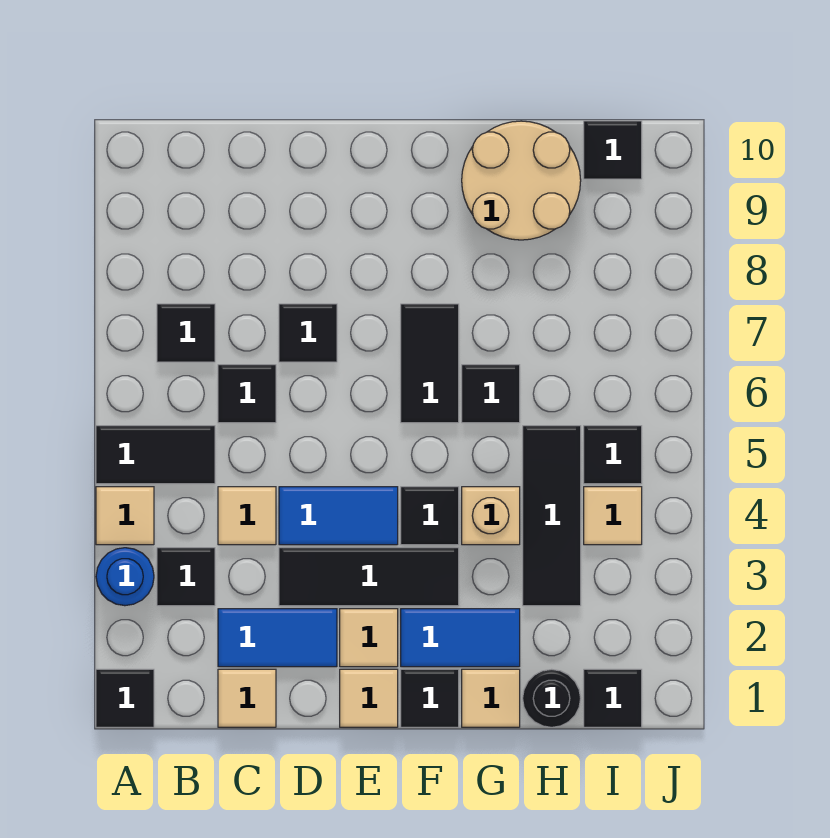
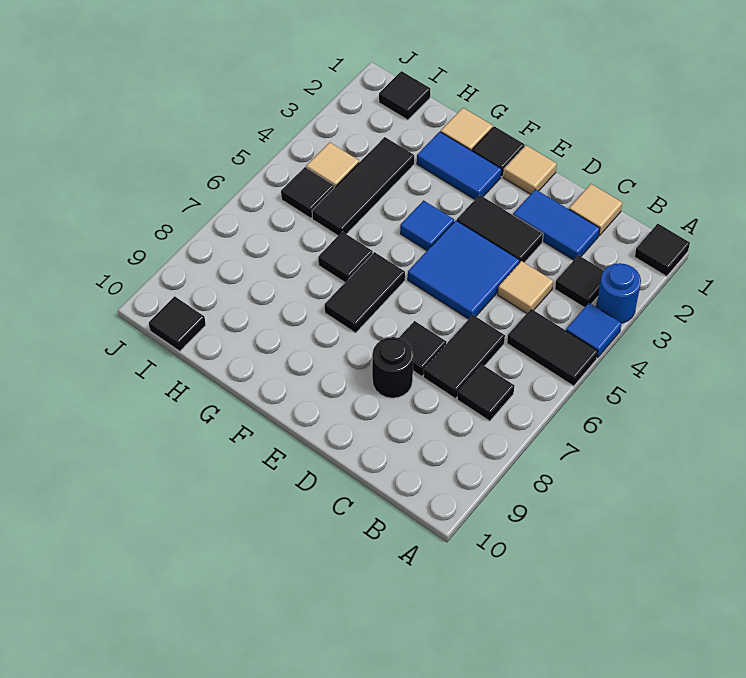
tan 1x1 tile [96,487,154,545] -> blue 1x1 tile [566,303,622,358]
black 1x1 tile [218,365,276,423] -> black 1x2 tile [423,315,505,399]
black 1x3 tile [279,548,459,606] -> black 1x2 tile [457,195,543,263]
blue 1x2 tile [279,487,398,545] -> blue 2x2 tile [408,221,520,319]
tan 1x1 tile [340,609,398,667] -> none
black 1x1 tile [401,487,459,545] -> blue 1x1 tile [400,200,454,250]
tan 1x1 brick [462,487,520,545] -> none
tan 2x2 round brick [462,121,581,240] -> none
black 1x1 round brick [523,669,581,727] -> black 1x1 round brick moved to [372,337,413,398]

